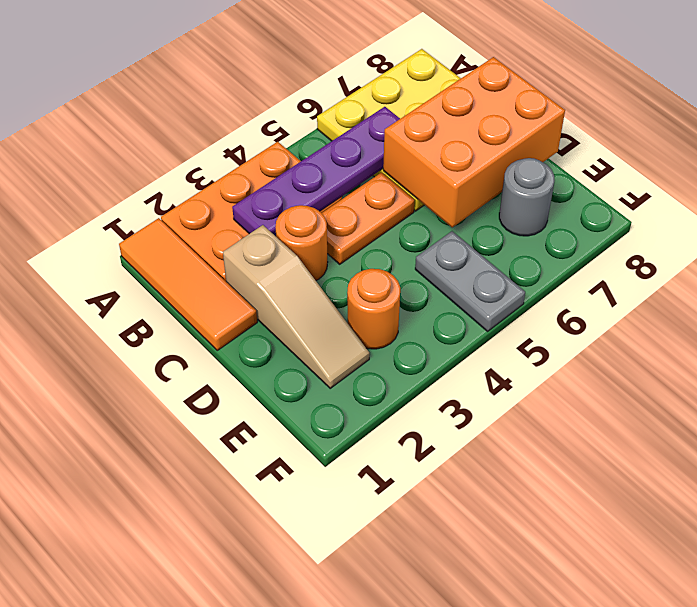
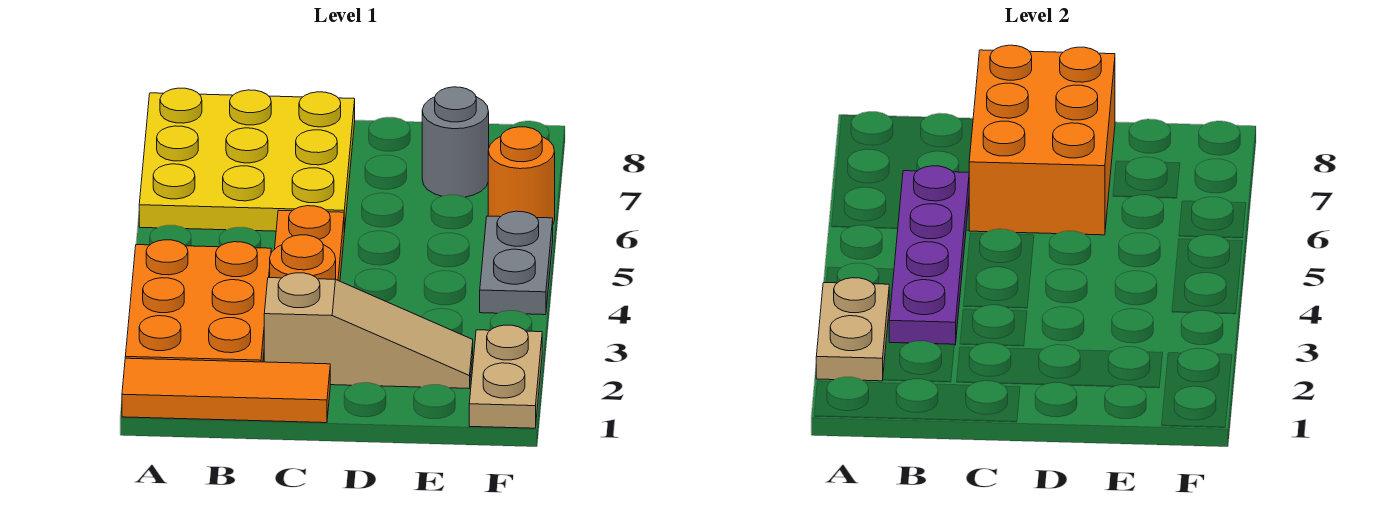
none -> tan 1x2 plate [816,278,889,381]
orange 1x1 round brick [347,269,400,349] -> orange 1x1 round brick moved to [488,127,555,223]
grey 1x2 plate [415,231,525,331] -> grey 1x2 plate turned to [480,211,553,315]
none -> tan 1x2 plate [469,325,542,428]

